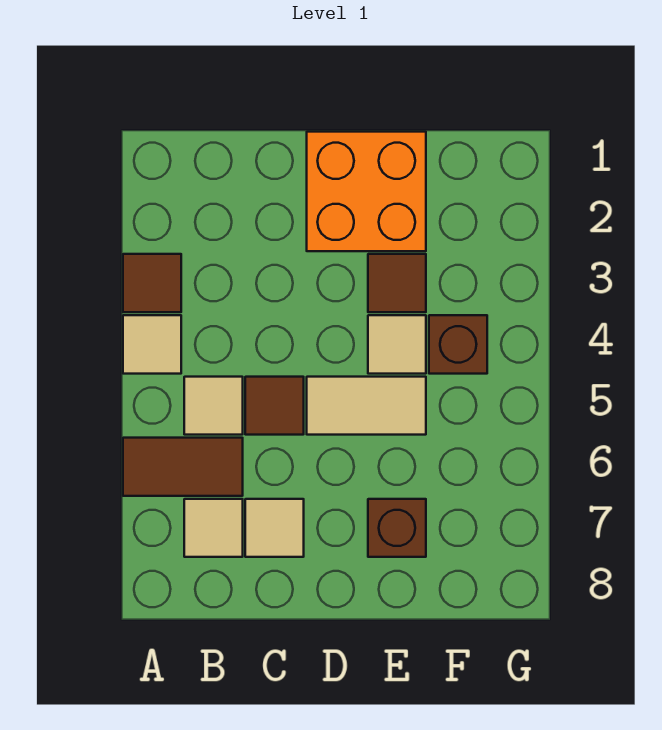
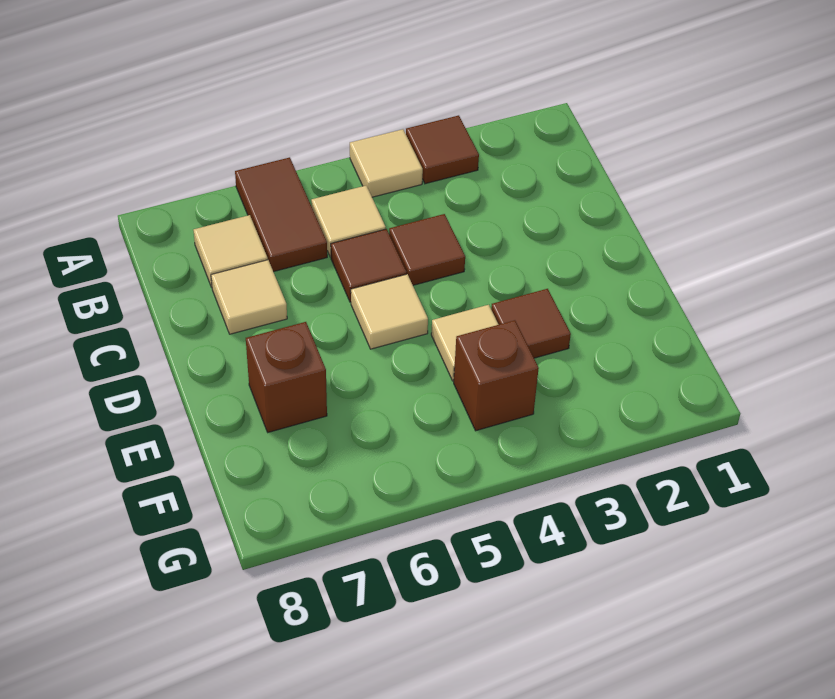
none -> brown 1x1 tile [389,214,465,285]
orange 2x2 brick [307,132,426,251] -> none
tan 1x2 tile [307,377,426,435] -> tan 1x1 tile [351,274,428,349]

